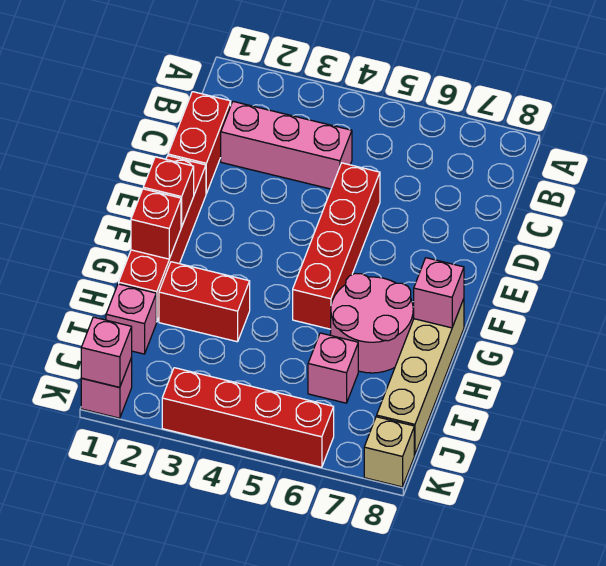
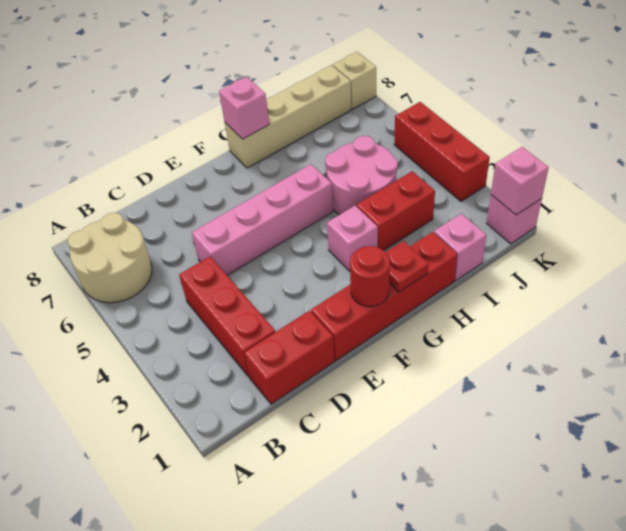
none -> tan 2x2 round brick [67,213,152,303]
pink 1x3 brick [221,102,352,189] -> red 1x3 brick [179,257,275,376]
red 1x4 brick [293,163,380,329] -> pink 1x4 brick [192,164,333,275]
red 1x1 brick [143,157,194,227] -> red 1x1 round brick [350,246,390,307]
red 1x1 brick [131,189,181,259] -> red 1x1 plate [386,241,428,292]
pink 2x2 round brick [331,273,413,373] -> pink 2x2 round brick moved to [325,136,398,215]
red 1x2 brick [159,262,250,342] -> red 1x2 brick turned to [357,171,435,251]
pink 1x1 brick [308,333,358,403] -> pink 1x1 brick moved to [327,206,378,271]
red 1x4 brick [162,368,334,467] -> red 1x3 brick [394,102,490,201]

